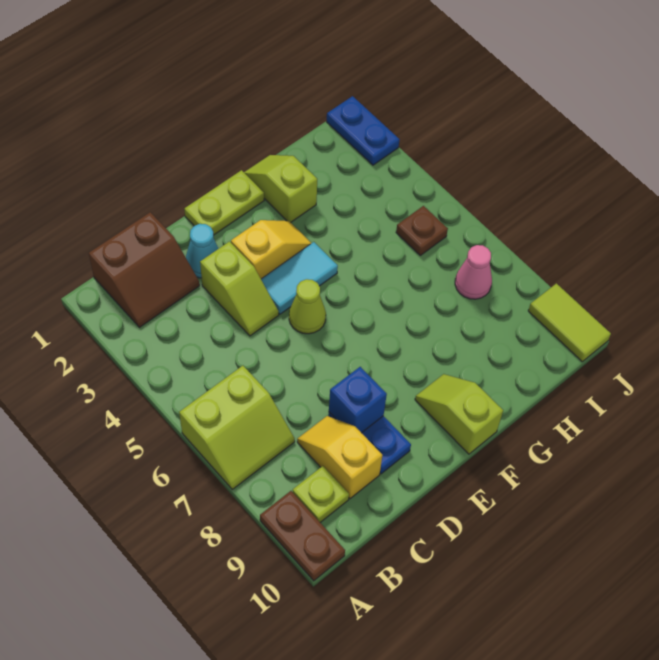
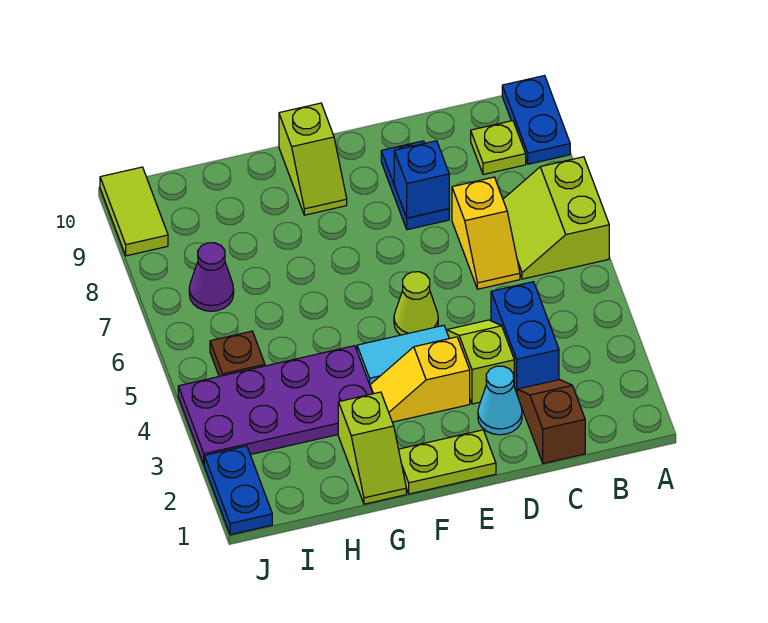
lime 2x2 slope [179,366,295,489] -> lime 2x2 slope turned to [503,157,609,279]
brown 1x2 plate [260,491,345,581] -> blue 1x2 plate [502,76,570,164]
brown 2x2 slope [89,212,200,327] -> brown 1x2 slope [517,380,585,463]
none -> blue 1x2 brick [491,282,559,393]
yellow 1x2 slope [297,416,382,499] -> yellow 1x2 slope moved to [452,177,520,289]
none -> purple 2x4 plate [178,346,373,464]
pink 1x1 cone [455,245,492,299] -> purple 1x1 cone [189,243,234,311]

